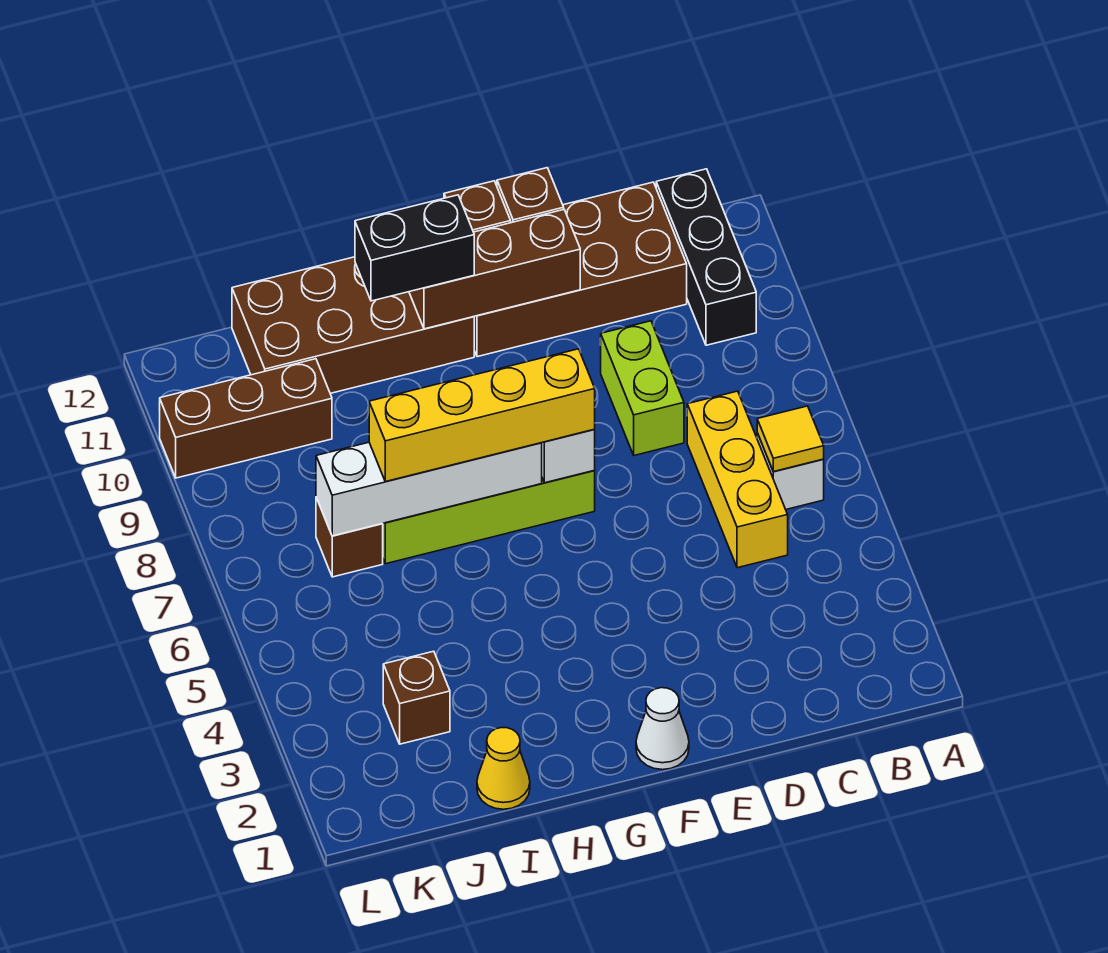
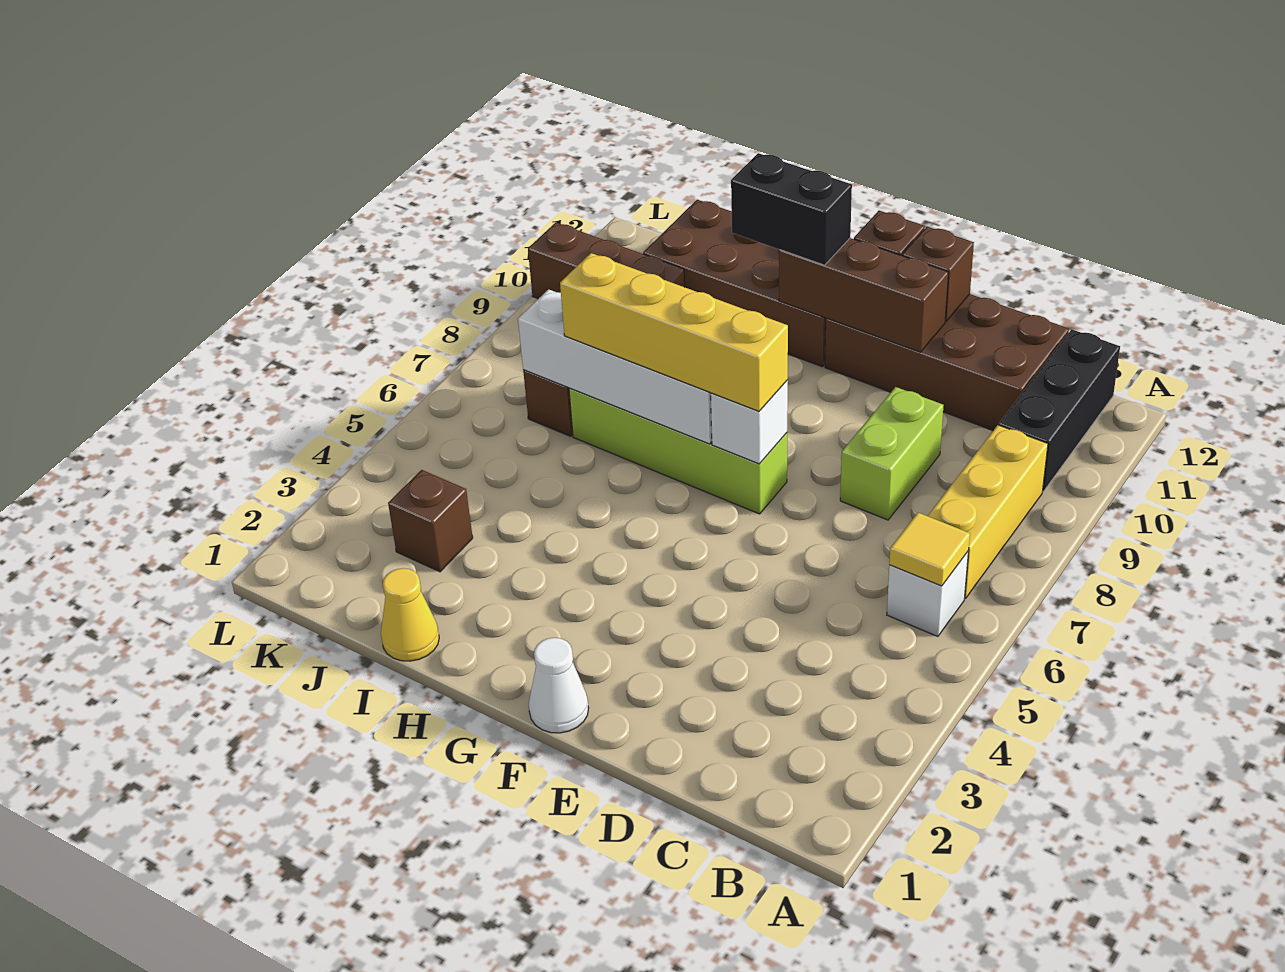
yellow 1x3 brick [687,391,788,568] -> yellow 1x3 brick moved to [928,425,1048,599]

